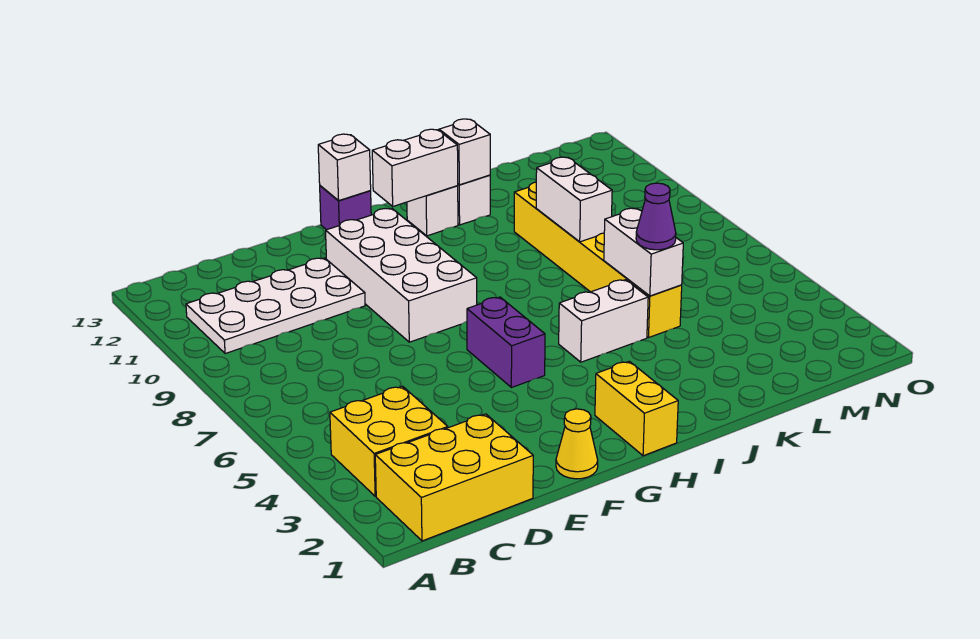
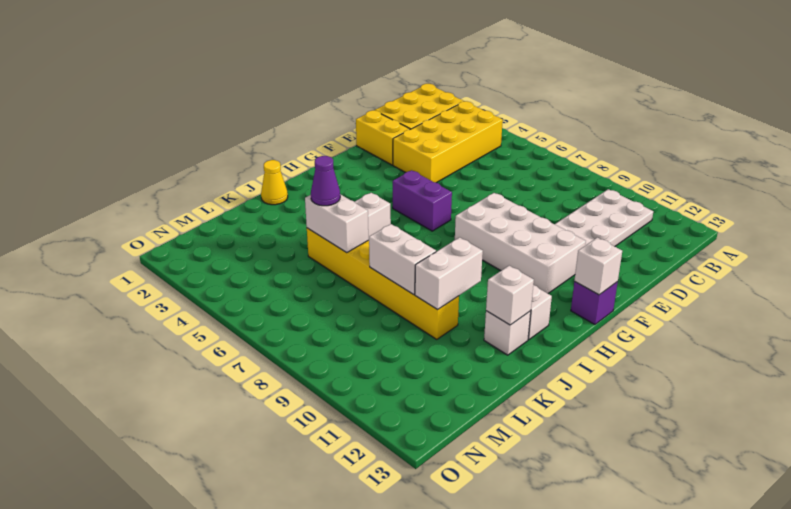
yellow 2x2 brick [330,386,448,496] -> yellow 2x4 brick [393,101,503,183]
yellow 1x1 cone [556,409,598,479] -> yellow 1x1 cone moved to [261,160,288,205]
yellow 1x2 brick [595,361,678,456] -> yellow 1x2 brick moved to [356,110,410,165]
white 1x2 brick [372,129,458,206] -> white 1x2 brick moved to [415,237,483,310]

